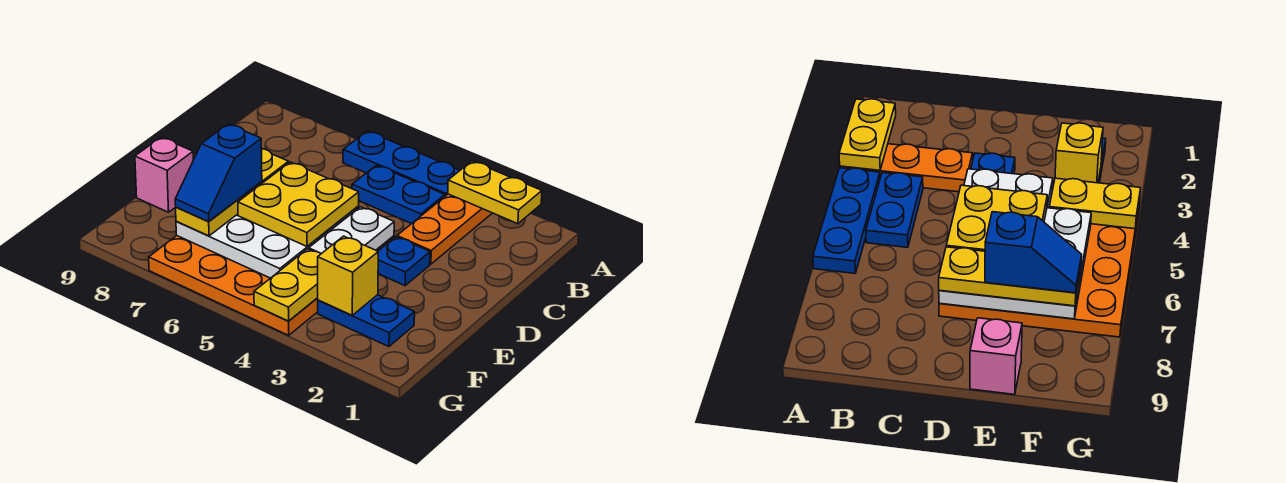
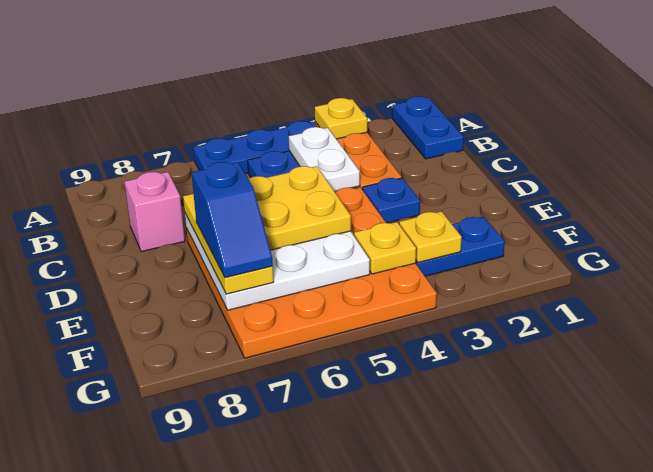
none -> blue 1x2 plate [392,96,463,159]
yellow 1x2 plate [448,161,542,224] -> yellow 1x1 plate [315,98,367,139]
white 1x2 plate [309,207,394,254] -> white 1x2 plate moved to [289,127,360,192]
pink 1x1 brick [135,137,193,212] -> pink 1x1 brick moved to [124,172,185,252]
yellow 1x1 brick [318,236,378,315] -> yellow 1x1 plate [399,211,462,263]
yellow 1x2 plate [254,249,321,321] -> yellow 1x1 plate [354,222,416,274]

